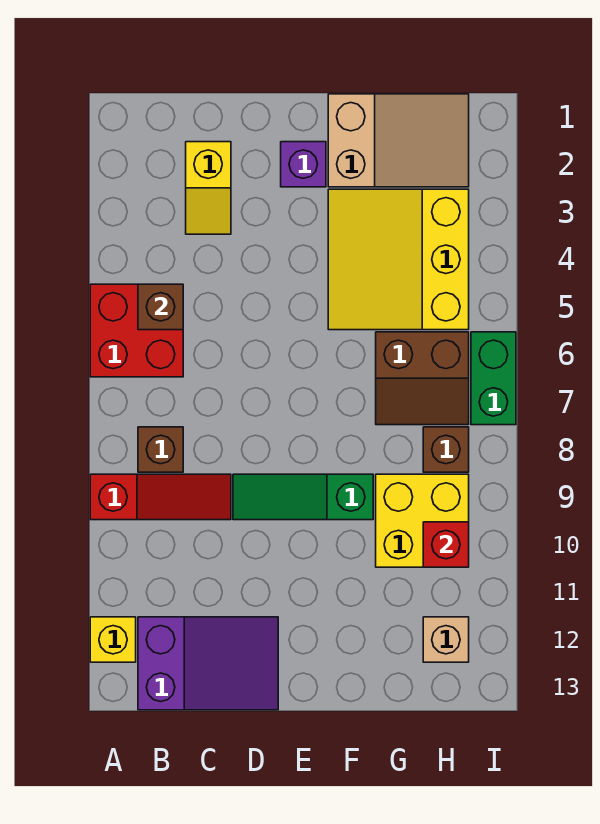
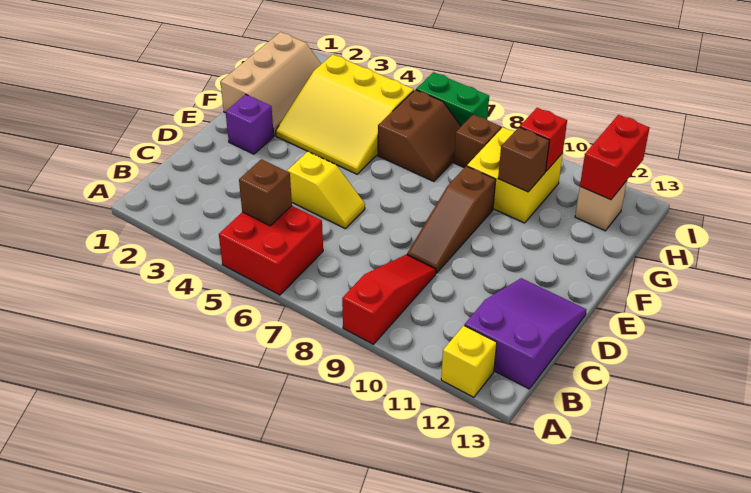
brown 1x1 brick [138,427,183,472] -> brown 1x1 brick moved to [498,127,549,192]
yellow 1x2 slope [186,142,231,234] -> yellow 1x2 slope moved to [287,152,365,228]
green 1x3 slope [233,474,373,520] -> brown 1x3 slope [407,166,496,273]
tan 2x3 slope [328,94,469,187] -> tan 2x3 slope turned to [221,32,321,136]
none -> red 1x2 brick [580,115,650,200]

